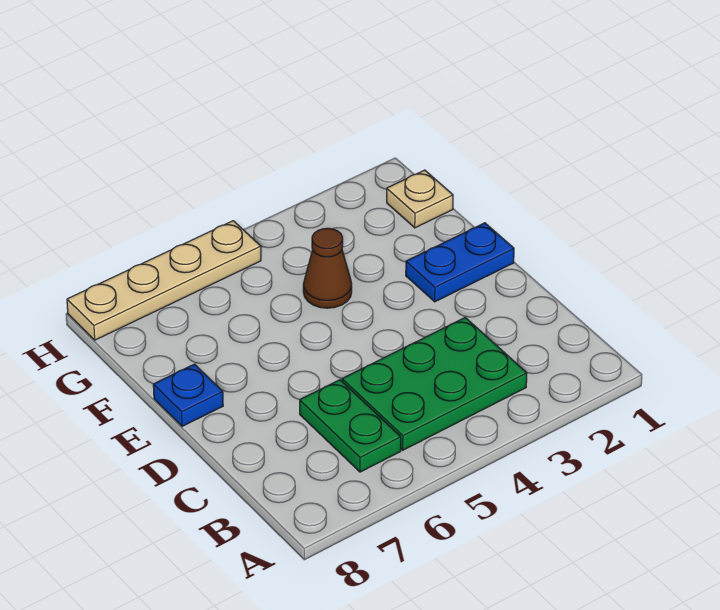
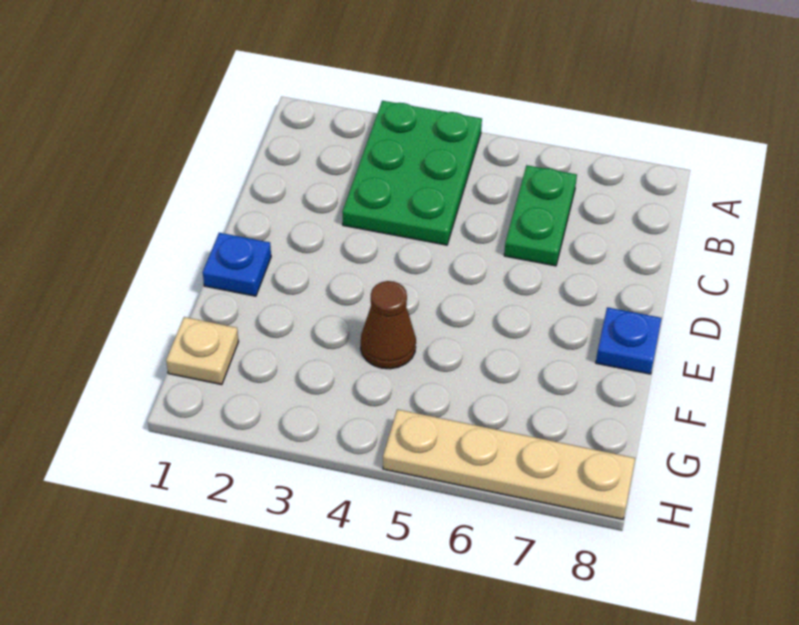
green 2x3 plate [342,318,527,450] -> green 2x3 plate turned to [342,101,482,245]
blue 1x2 plate [406,223,514,302] -> blue 1x1 plate [203,233,271,296]

